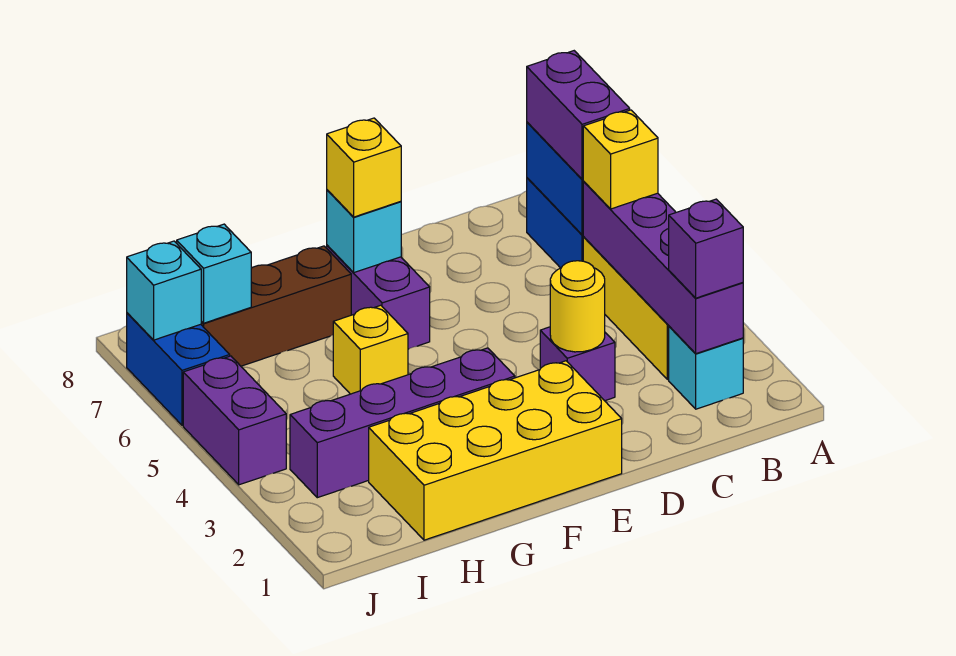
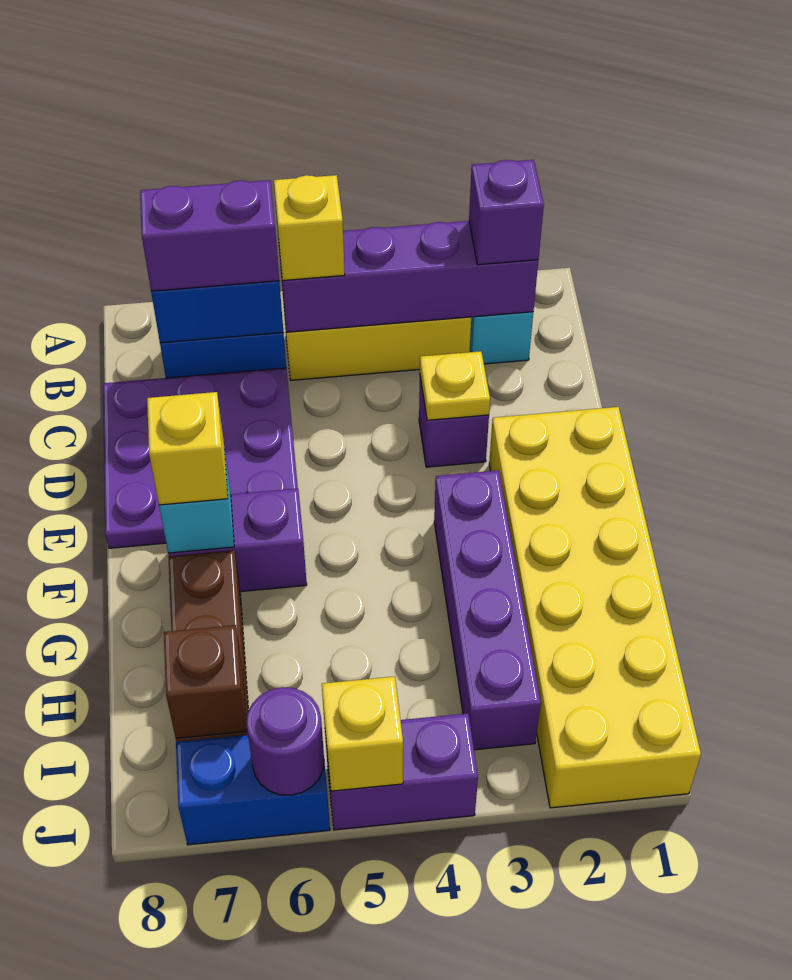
none -> purple 3x3 plate [103,368,298,548]
yellow 1x1 round brick [550,261,605,352] -> yellow 1x1 plate [420,351,490,420]
yellow 2x4 brick [369,361,622,540] -> yellow 2x6 brick [489,407,701,808]
yellow 1x1 brick [333,305,408,394] -> yellow 1x1 brick moved to [322,676,403,791]
cyan 1x1 brick [177,224,251,323] -> brown 1x1 brick [164,625,247,738]
none -> purple 1x1 round brick [246,687,324,795]
cyan 1x1 brick [127,241,201,340] -> none

